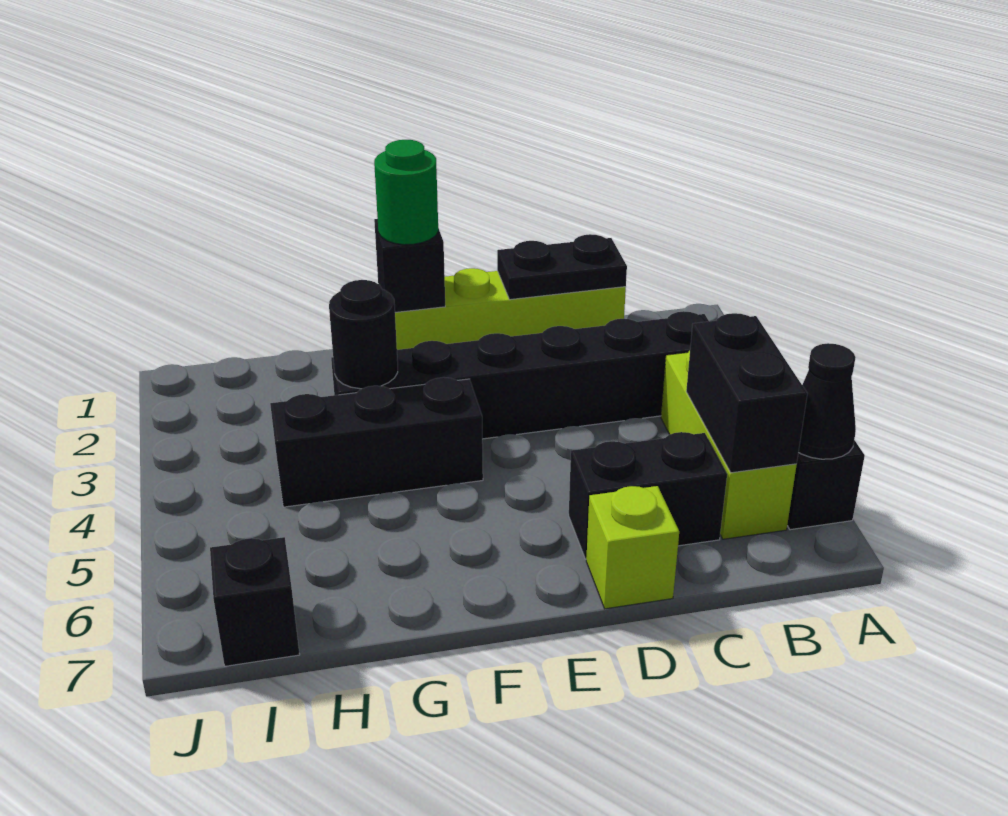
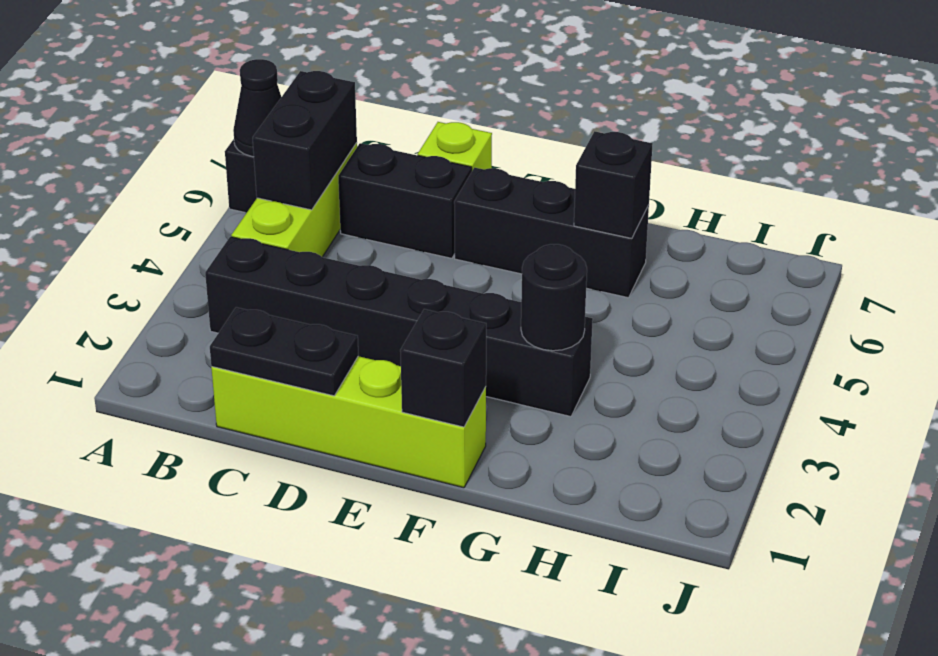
green 1x1 round brick [374,140,438,245] -> none
black 1x3 brick [270,377,483,507] -> black 1x3 brick moved to [454,168,649,298]
black 1x1 brick [210,537,300,666] -> black 1x1 brick moved to [574,131,653,238]

